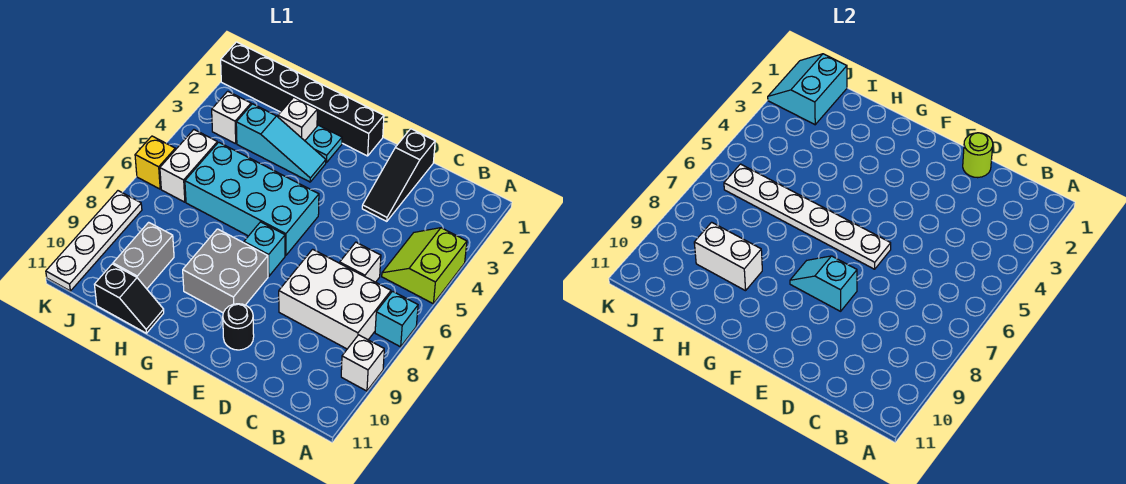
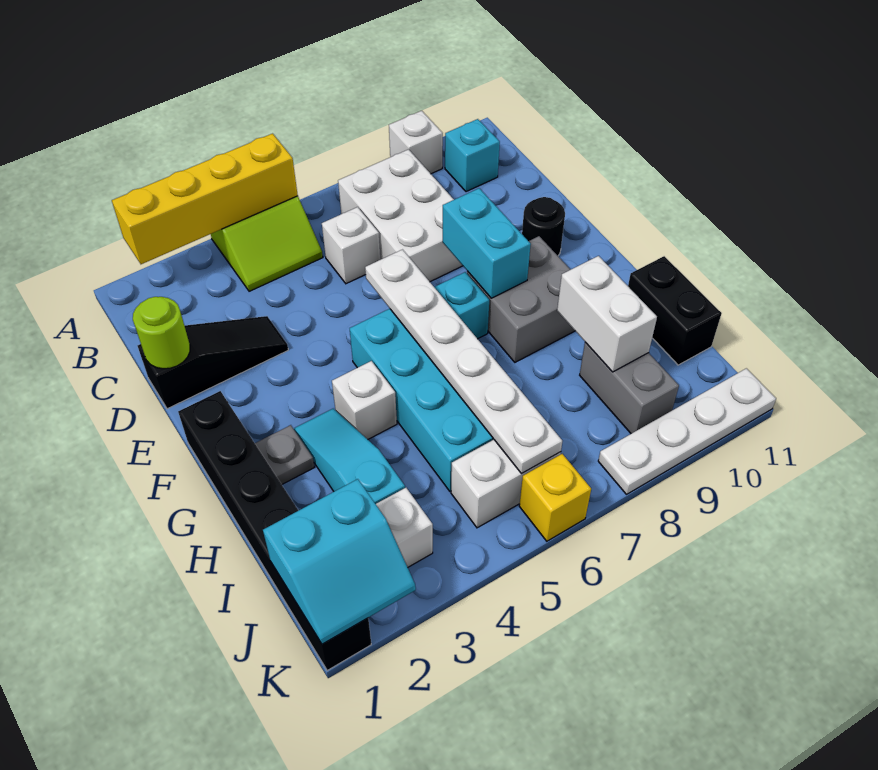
none -> yellow 1x4 brick [112,134,298,264]
cyan 1x1 brick [375,291,418,347] -> cyan 1x1 brick moved to [445,119,500,192]
cyan 1x2 slope [790,256,857,311] -> cyan 1x2 brick [443,188,531,298]
cyan 1x1 plate [305,125,342,163] -> grey 1x1 plate [255,425,314,485]
white 1x1 brick [278,97,317,141] -> white 1x1 brick moved to [332,361,397,439]
black 1x2 slope [94,264,164,333] -> black 1x2 brick [628,256,722,365]
grey 1x2 brick [113,222,174,289] -> grey 1x2 brick turned to [580,342,679,434]

